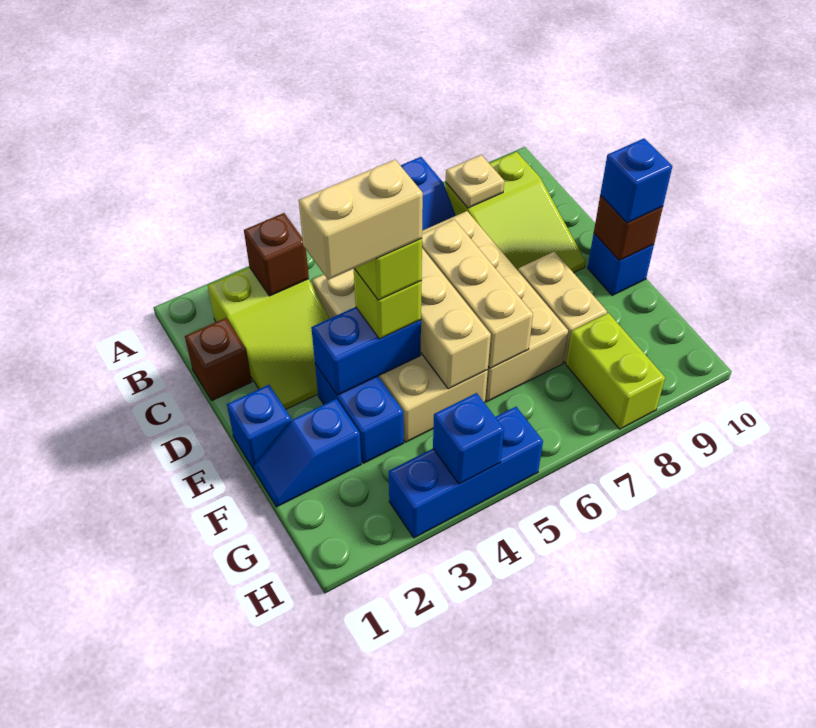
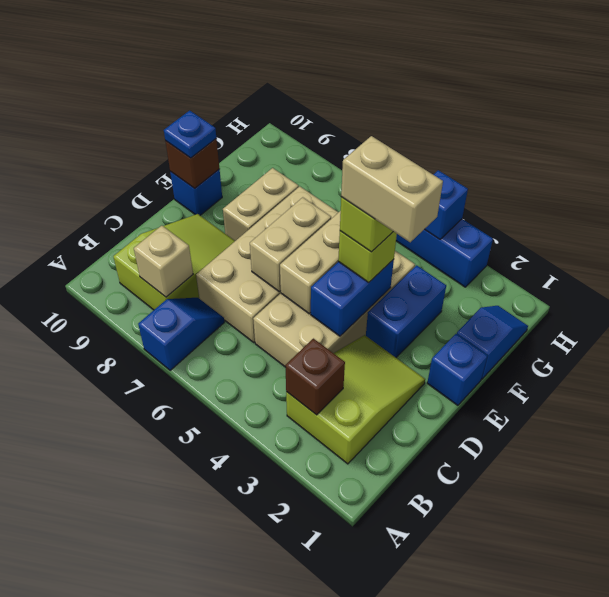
tan 1x1 plate [446,155,504,208] -> tan 1x1 brick [134,226,193,297]
brown 1x1 brick [185,318,252,401] -> none
tan 1x3 brick [422,219,533,368] -> tan 1x2 brick [250,197,331,292]
blue 1x2 brick [311,307,421,395] -> blue 1x2 brick turned to [311,259,394,336]
blue 1x1 brick [600,138,672,223] -> blue 1x1 plate [164,110,216,158]
blue 1x2 slope [254,399,361,507] -> blue 1x2 slope turned to [457,306,528,379]
lime 1x2 brick [566,313,665,429] -> none

